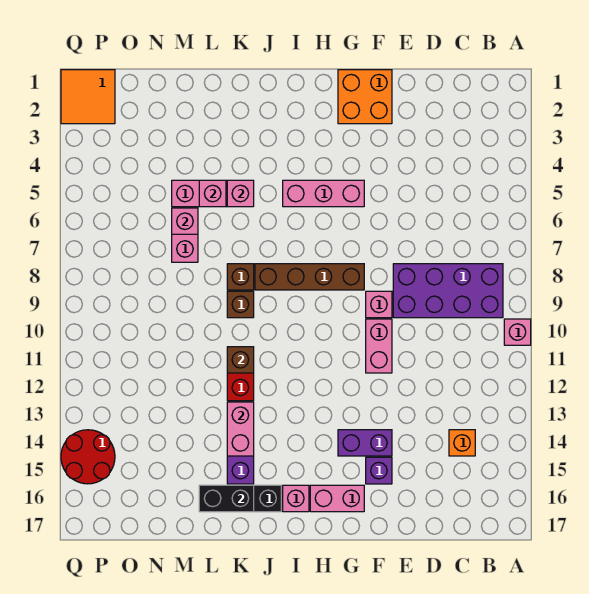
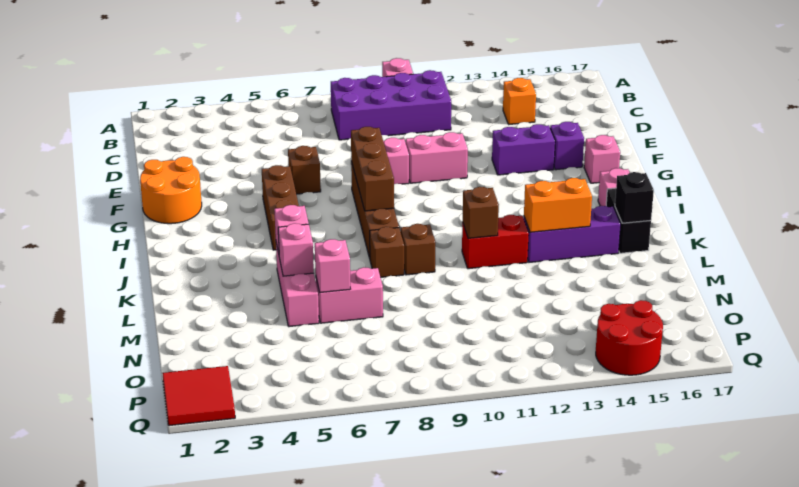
purple 2x4 brick [393,264,503,318] -> purple 2x4 brick turned to [331,70,451,140]
orange 2x2 brick [338,70,392,124] -> orange 2x2 round brick [140,157,202,224]
none -> brown 1x1 brick [288,146,321,194]
purple 1x2 brick [338,430,392,456] -> purple 1x2 brick turned to [492,124,555,175]
pink 1x3 brick [283,180,364,207] -> brown 1x3 brick [262,165,299,250]
none -> brown 1x3 brick [351,127,394,211]
pink 1x2 brick [310,485,364,512] -> pink 1x1 brick [584,135,620,183]
pink 1x2 brick [227,402,254,456] -> orange 1x2 brick [524,178,592,232]
black 1x2 brick [199,485,254,512] -> black 1x1 brick [615,172,654,223]
orange 2x2 tile [61,70,115,124] -> red 2x2 tile [162,366,235,426]

